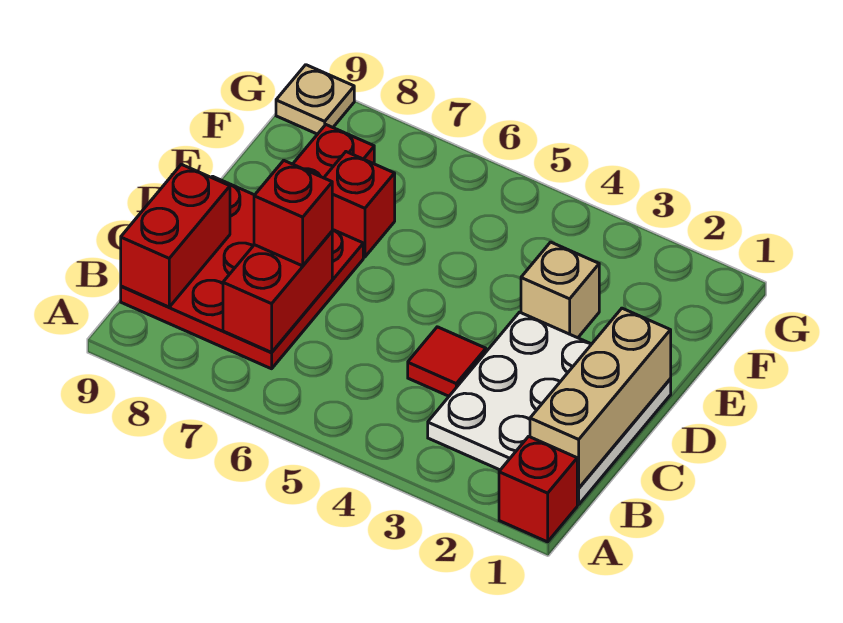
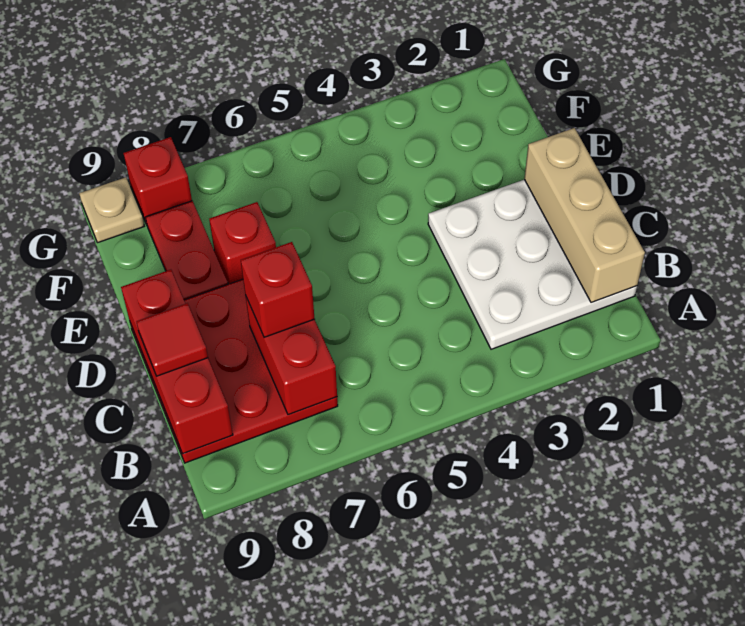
red 1x1 brick [499,436,577,542] -> red 1x1 brick moved to [123,137,192,224]
red 1x2 brick [121,164,230,307] -> red 1x3 brick [121,270,233,454]
red 1x1 tile [408,327,486,396] -> red 1x1 tile moved to [136,303,208,376]
tan 1x1 brick [521,242,599,338] -> none

